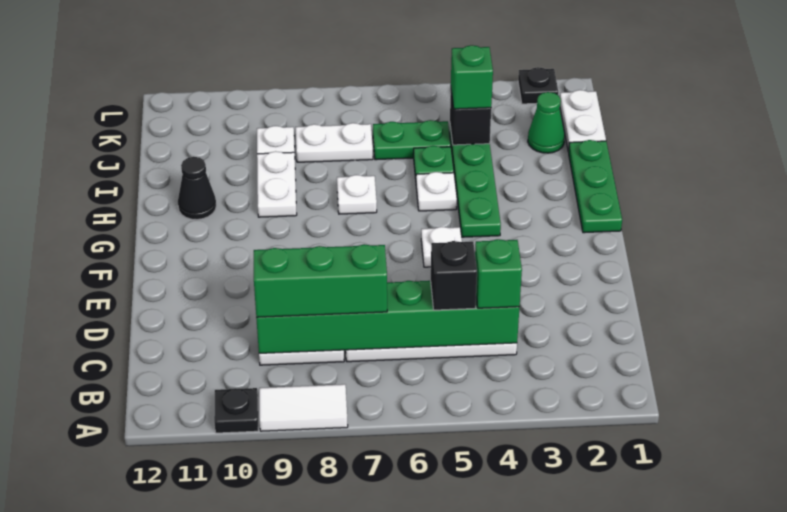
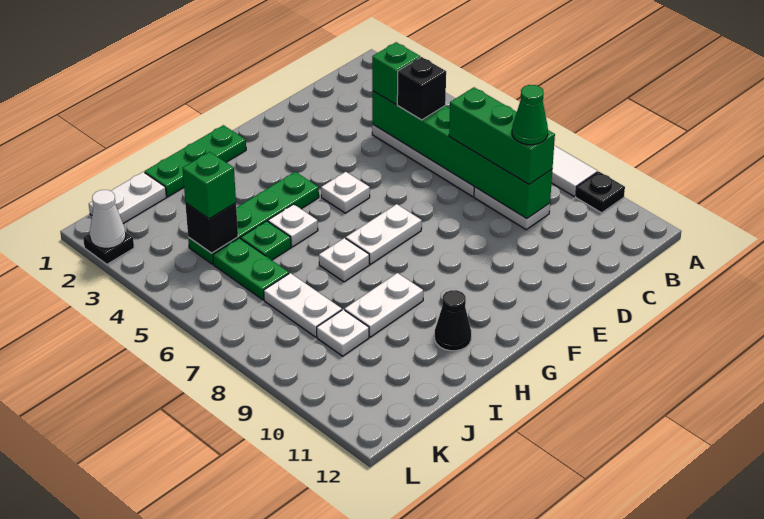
none -> white 1x2 plate [346,204,422,264]
green 1x1 cone [528,92,565,153] -> green 1x1 cone moved to [512,85,548,145]
none -> white 1x1 cone [90,190,126,248]

